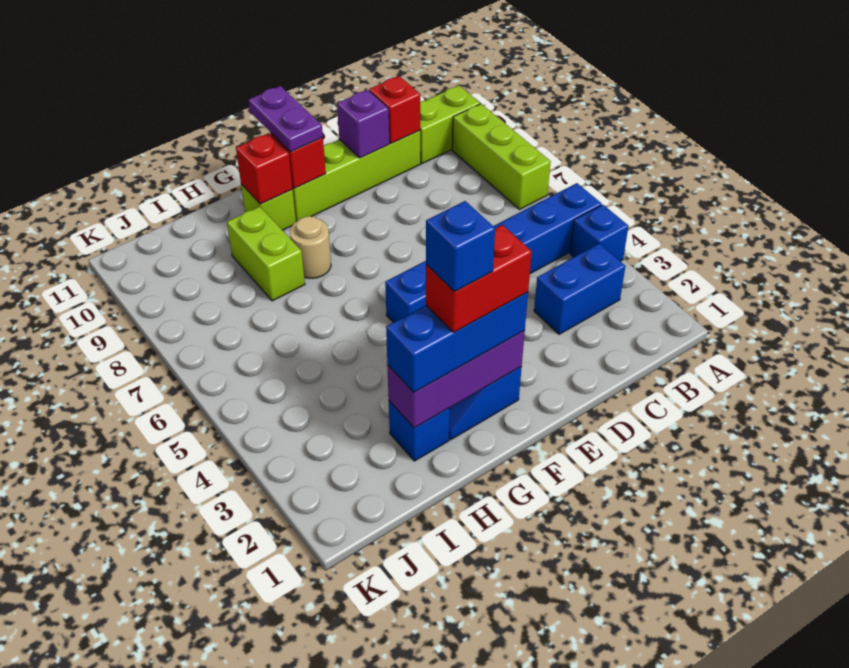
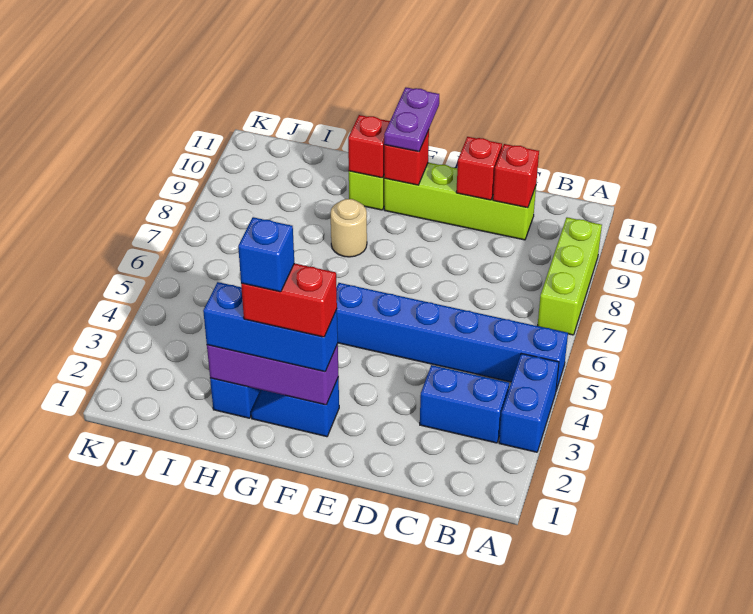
blue 1x1 brick [570,205,628,261] -> blue 1x2 brick [499,354,559,452]
lime 1x2 brick [420,85,480,164] -> none
purple 1x1 brick [337,90,390,158] -> red 1x1 brick [456,137,502,200]
lime 1x2 brick [227,206,305,301] -> none

